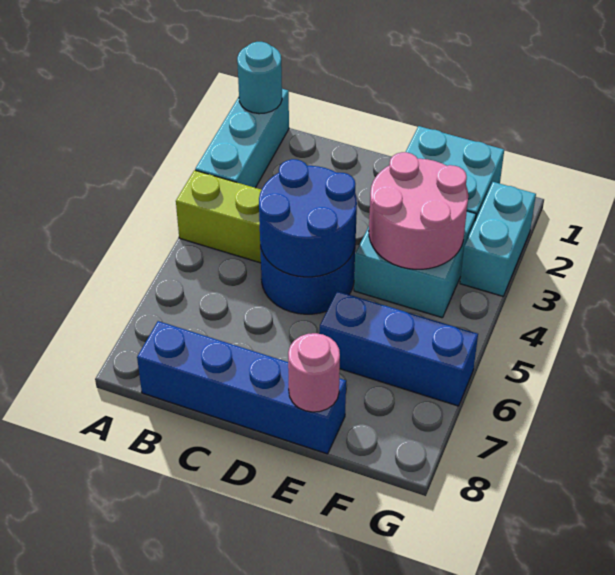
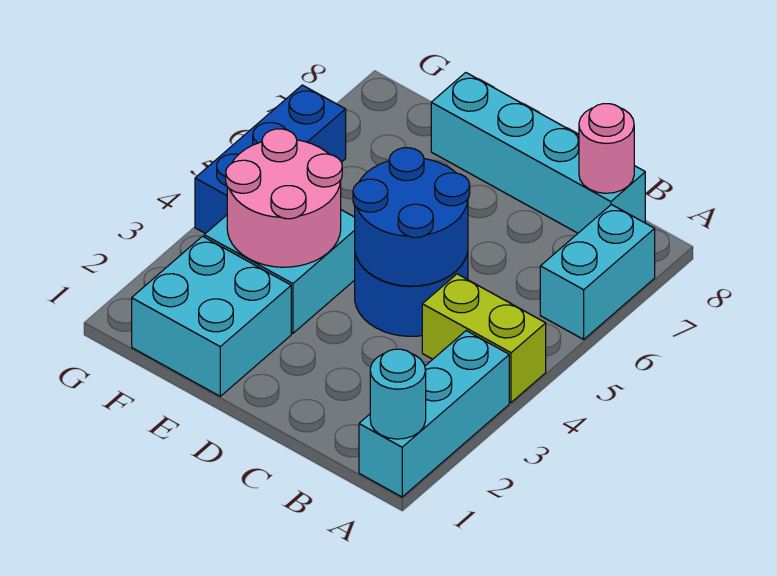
blue 1x4 brick [137,321,346,454] -> cyan 1x4 brick [431,73,645,233]
blue 1x3 brick [319,291,478,406] -> blue 1x3 brick turned to [195,85,346,234]
pink 1x1 round brick [288,333,340,412] -> pink 1x1 round brick moved to [579,104,634,193]
cyan 1x2 brick [460,182,536,296] -> cyan 1x2 brick moved to [540,205,655,339]

